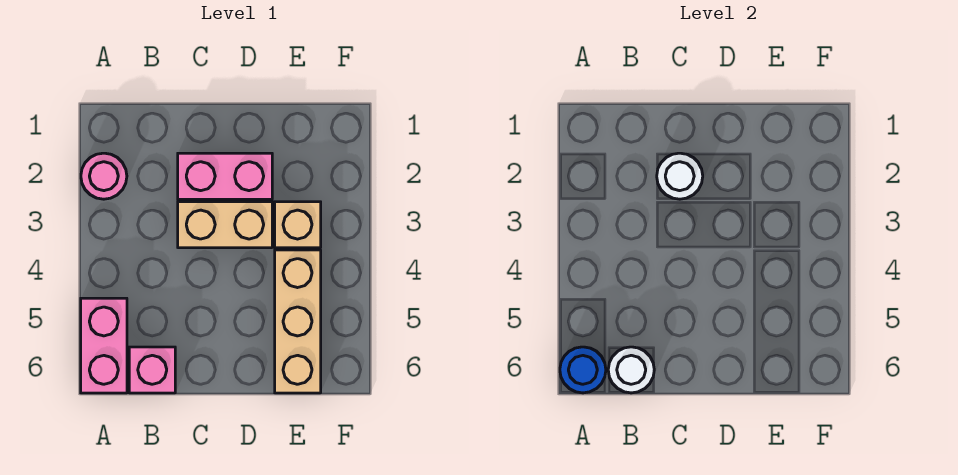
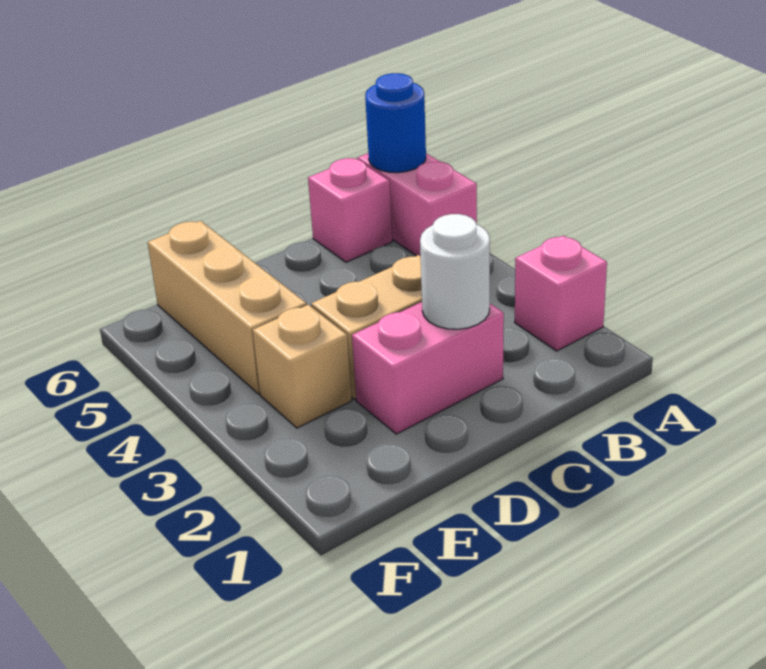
pink 1x1 round brick [81,153,127,199] -> pink 1x1 brick [515,236,607,351]
white 1x1 round brick [608,347,654,393] -> none

